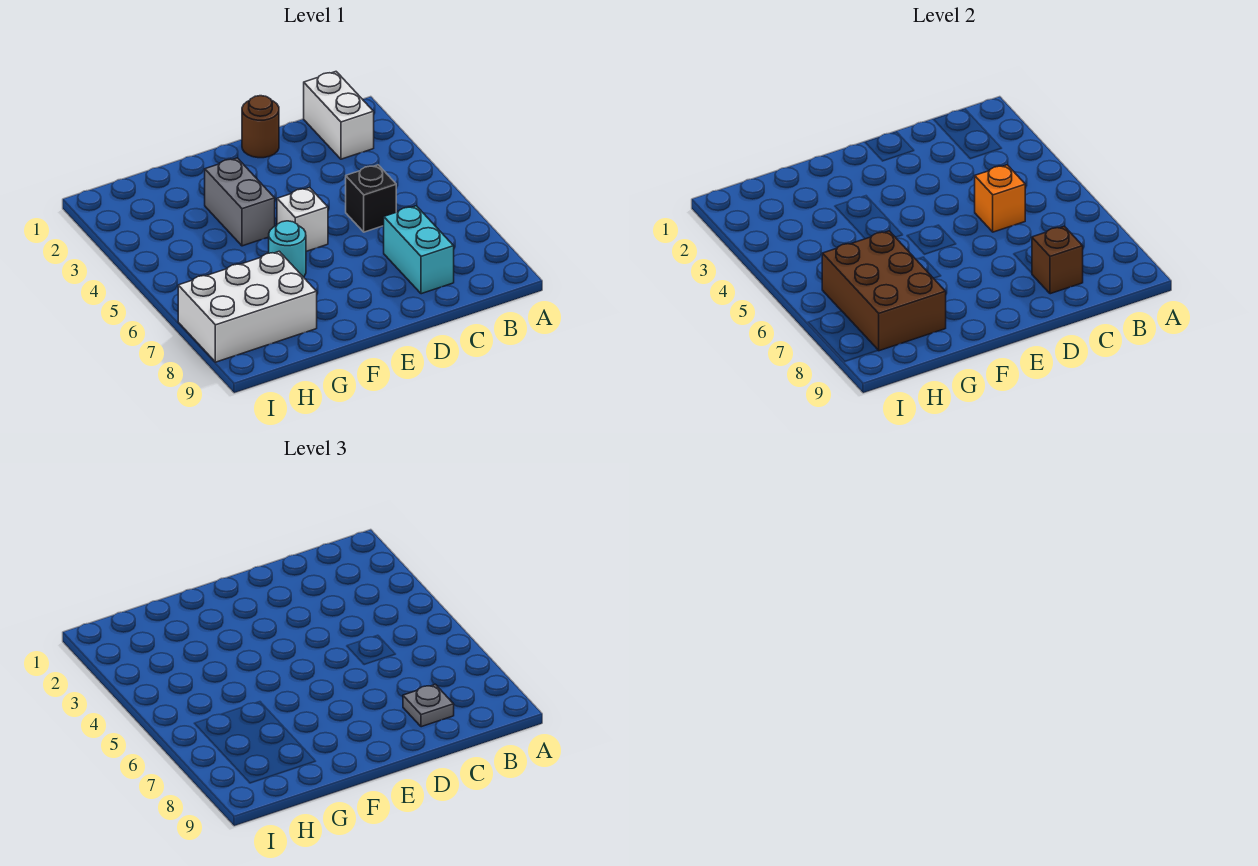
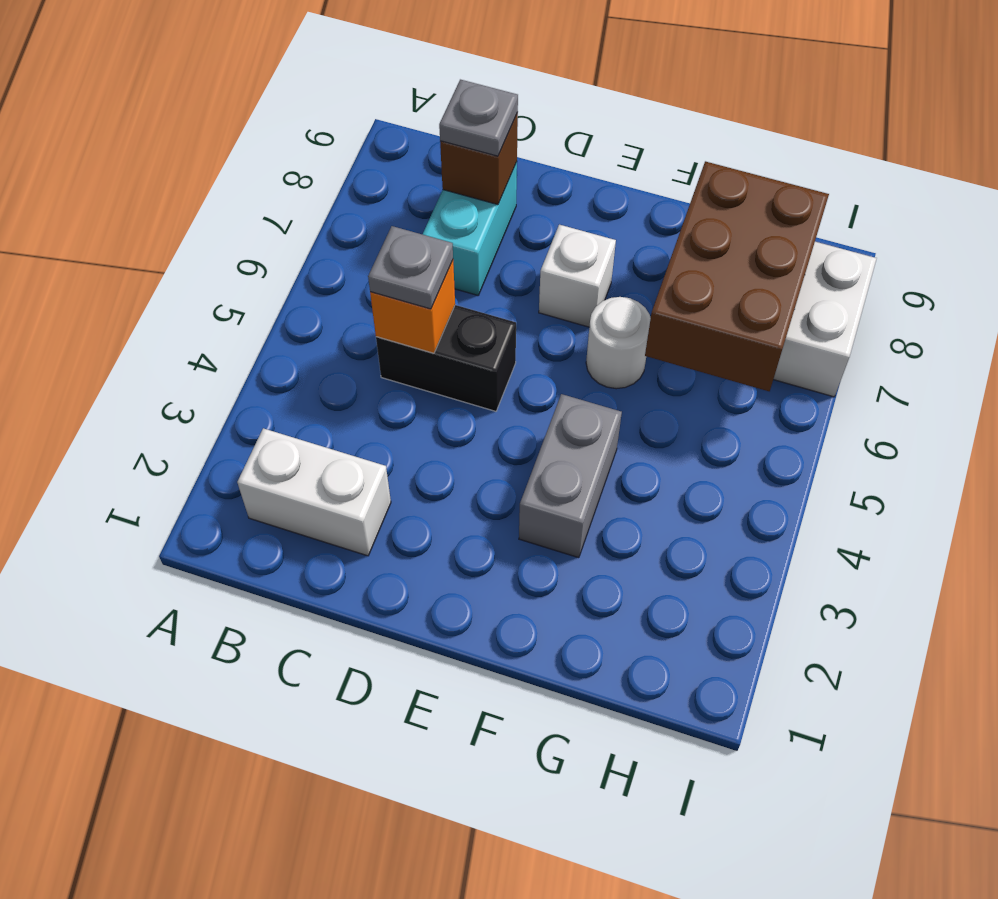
white 1x2 brick [304,72,374,159] -> white 1x2 brick turned to [237,428,391,556]
black 1x1 brick [346,165,396,232] -> black 1x2 brick [376,305,516,411]
none -> grey 1x1 plate [368,226,453,309]
brown 1x1 round brick [242,96,279,158] -> none
white 1x1 brick [277,188,328,251] -> white 1x1 brick moved to [539,225,616,327]
cyan 1x1 round brick [269,221,306,277] -> white 1x1 round brick [586,297,651,389]

